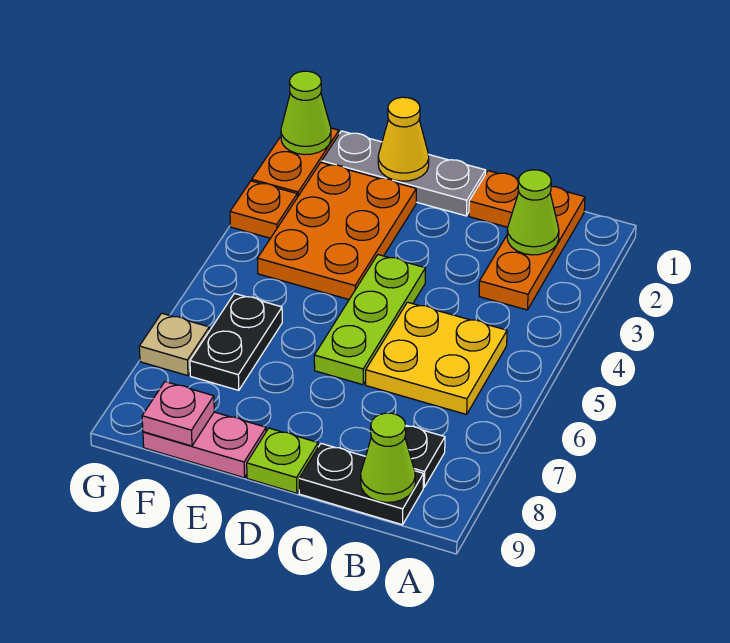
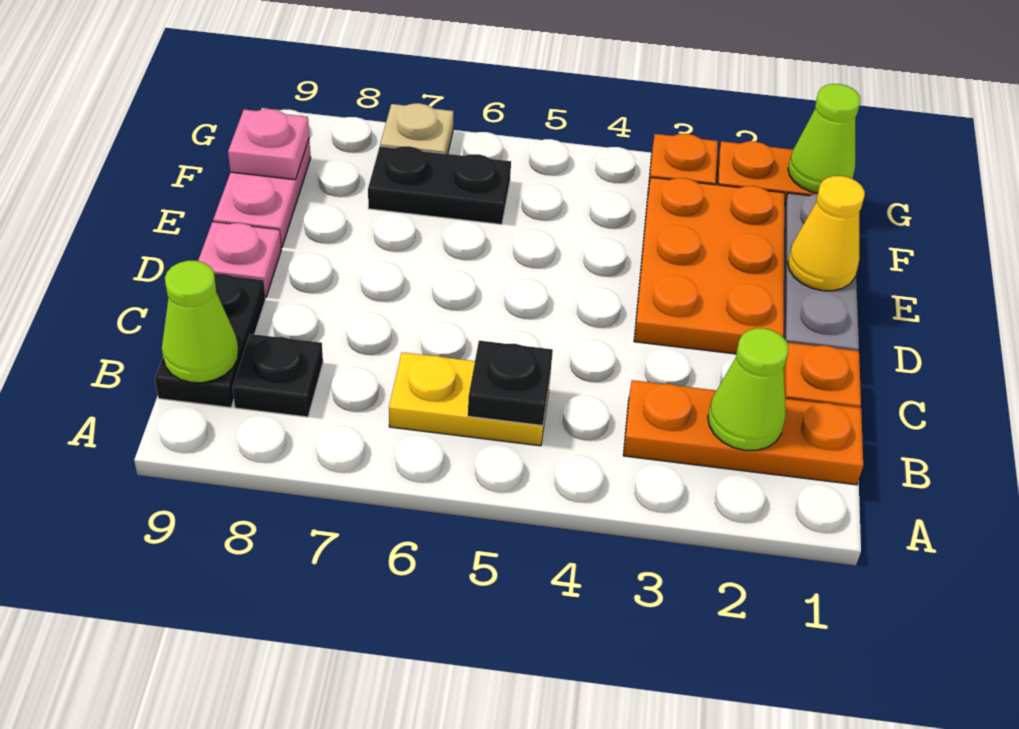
yellow 2x2 plate [366,302,507,414] -> yellow 1x2 plate [389,352,551,446]
none -> black 1x1 plate [468,341,553,426]
lime 1x3 plate [314,255,425,385] -> none
lime 1x1 plate [247,428,318,493] -> pink 1x1 plate [198,222,281,298]
orange 2x3 plate [257,162,416,299] -> orange 2x3 plate turned to [634,177,784,354]

